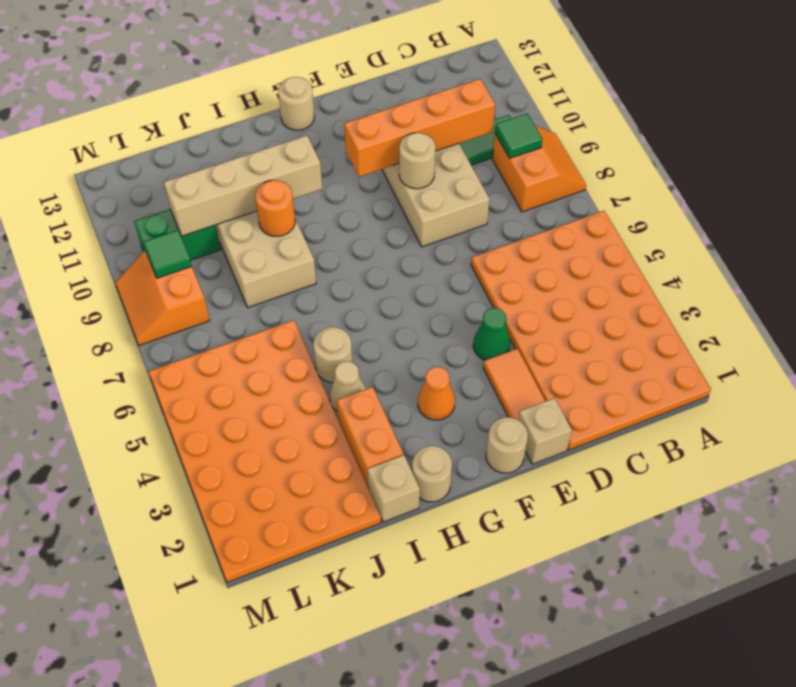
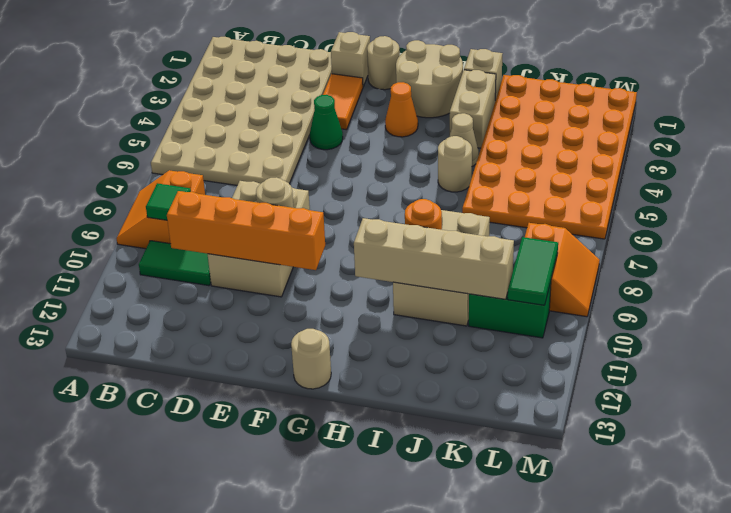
orange 4x6 plate [471,211,711,450] -> tan 4x6 plate [151,37,332,185]
tan 1x1 round brick [412,446,452,502] -> tan 2x2 round brick [396,40,463,118]
orange 1x2 brick [337,387,403,486] -> tan 1x2 brick [450,70,496,148]
green 1x1 tile [143,230,192,278] -> green 1x2 tile [508,237,558,305]

